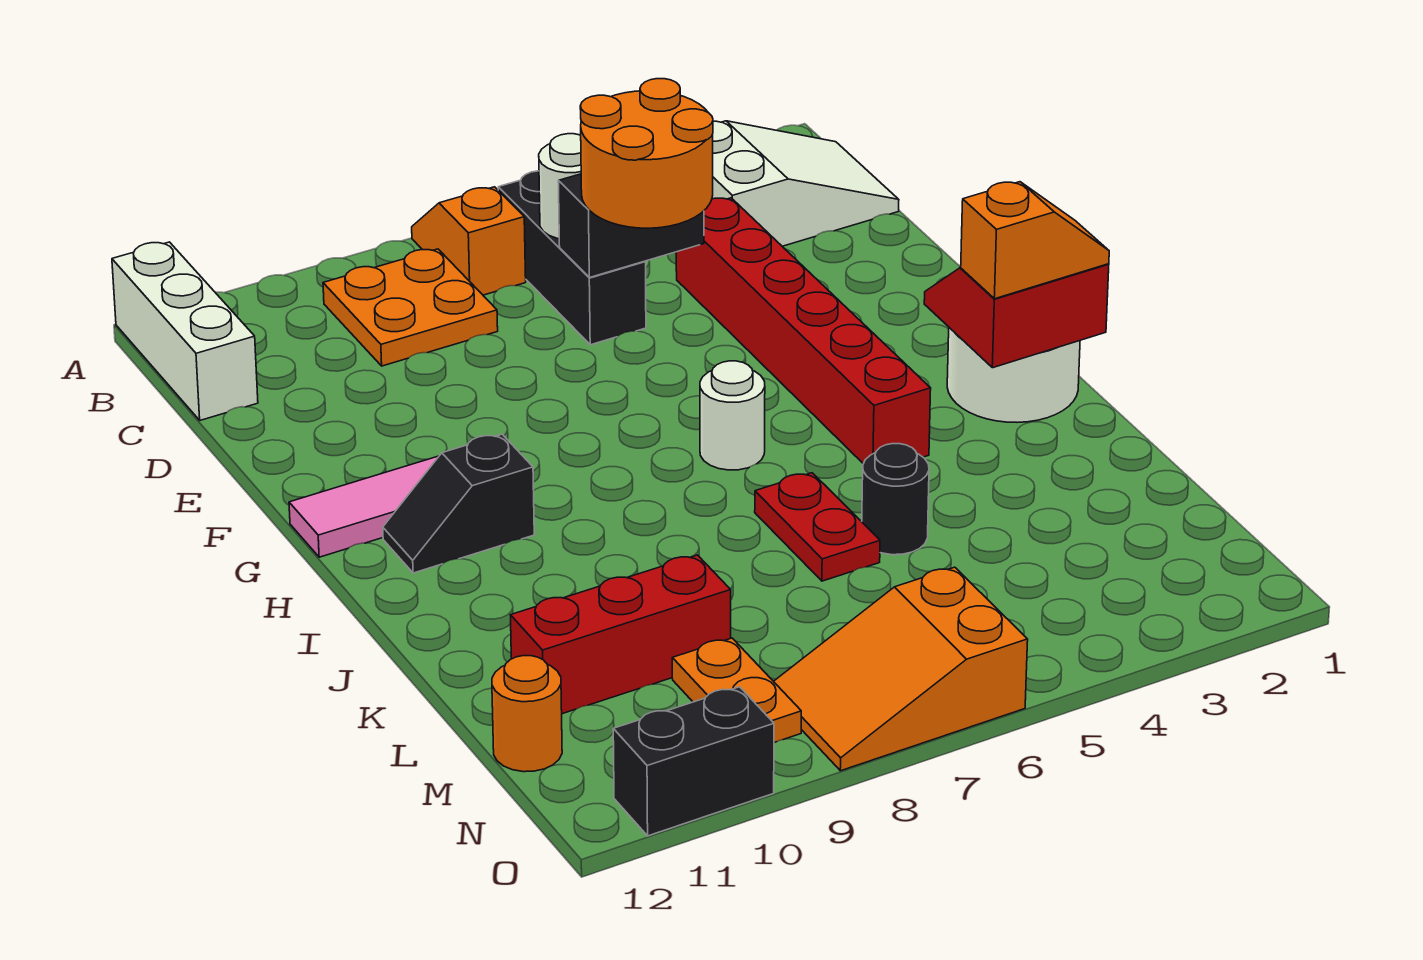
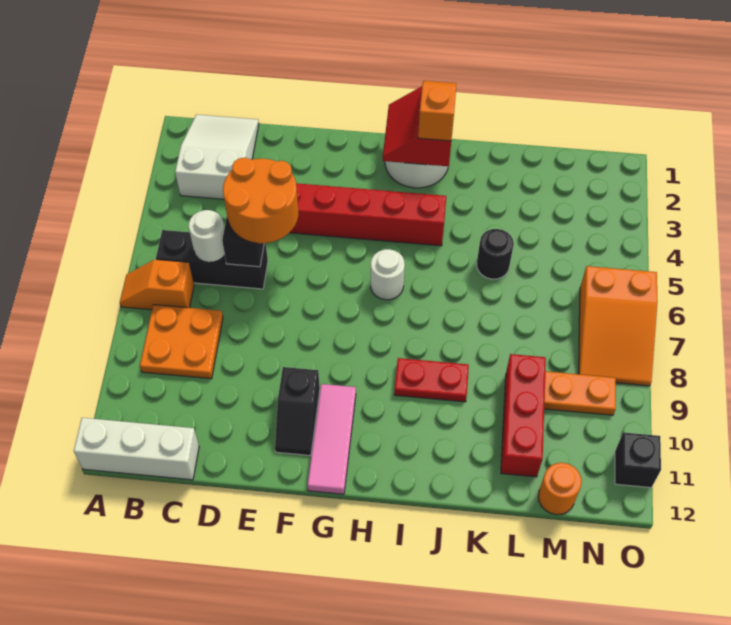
black 1x2 slope [383,434,534,573] -> black 1x2 slope moved to [275,367,320,456]
red 1x2 plate [755,473,880,581] -> red 1x2 plate moved to [394,358,469,402]
black 1x2 brick [613,687,774,836] -> black 1x1 brick [615,432,661,488]

